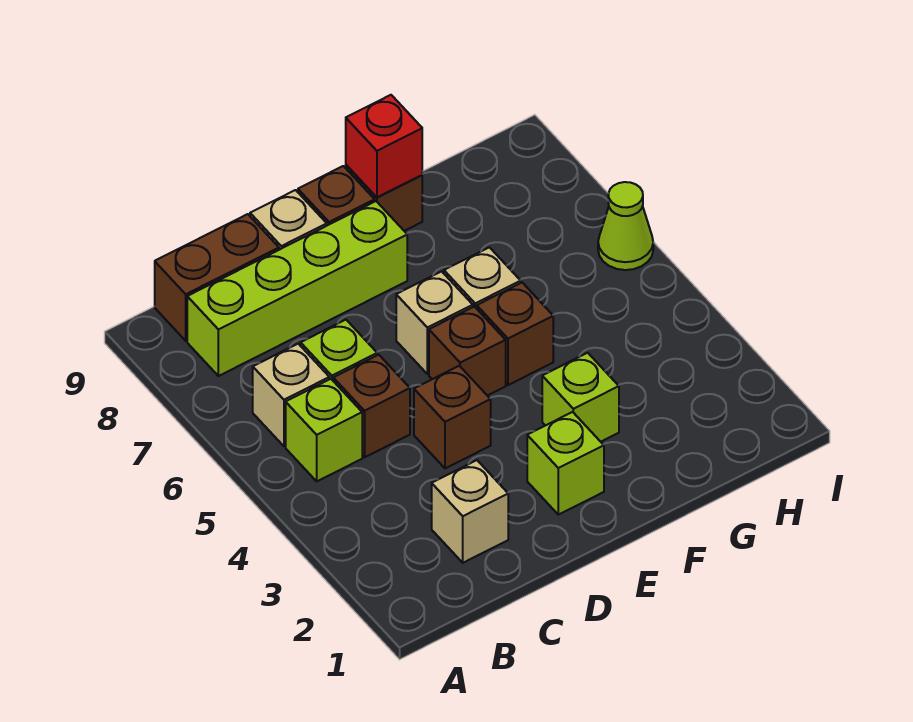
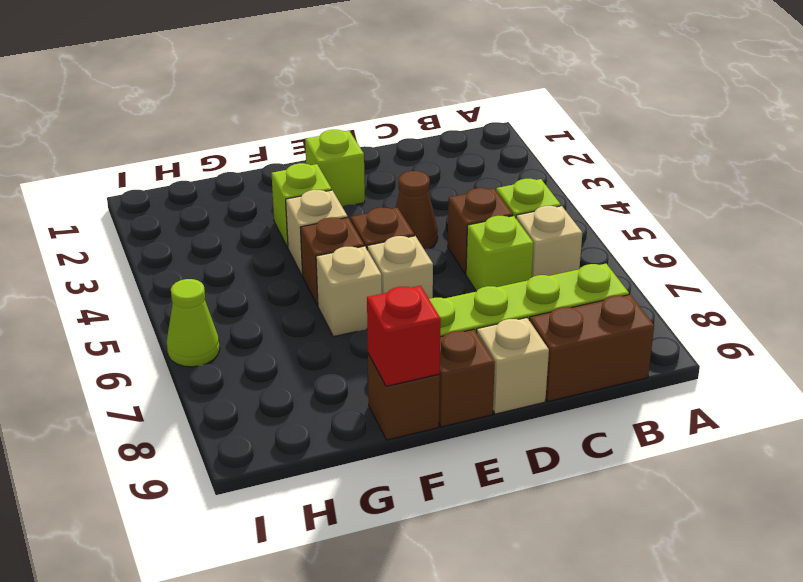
tan 1x1 brick [432,460,508,563] -> tan 1x1 brick moved to [286,190,348,276]
brown 1x1 brick [414,366,491,468] -> brown 1x1 cone [396,171,438,250]

